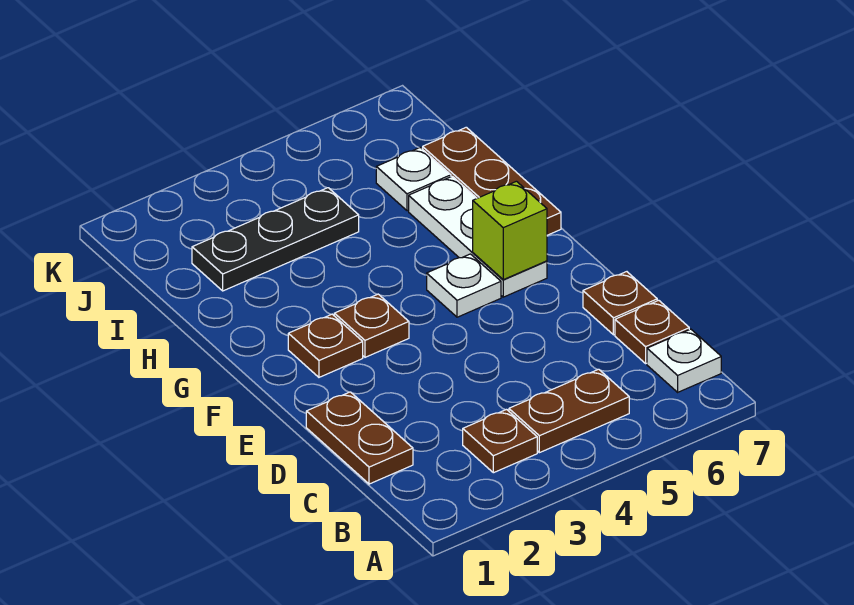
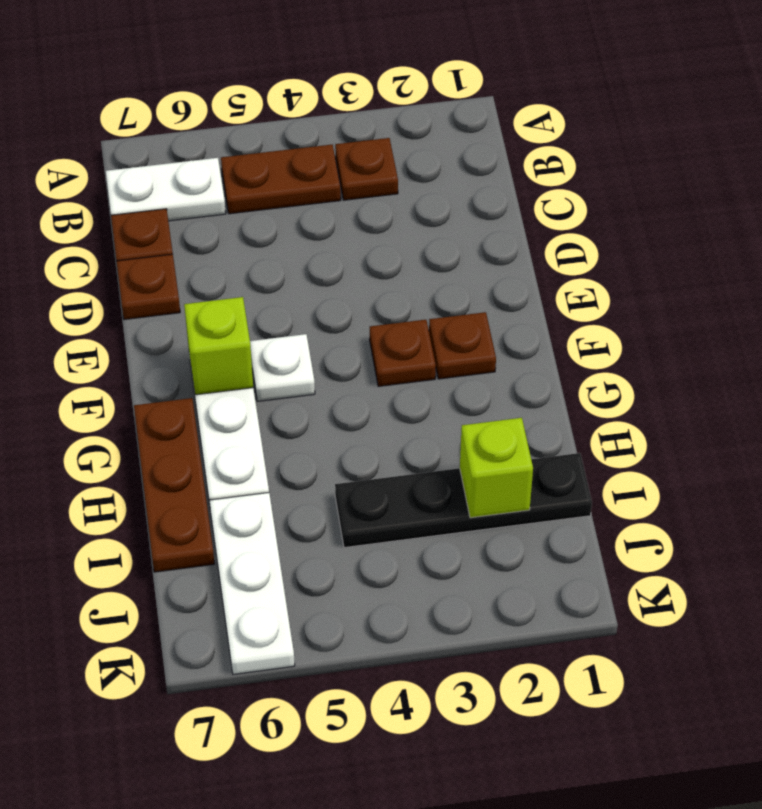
white 1x1 plate [647,329,721,392] -> white 1x2 plate [106,158,226,221]
brown 1x2 plate [306,392,413,484] -> none
black 1x3 plate [192,188,359,291] -> black 1x4 plate [335,453,592,548]
none -> lime 1x1 brick [460,418,533,518]
white 1x1 plate [376,148,451,211] -> white 1x3 plate [209,493,295,674]

